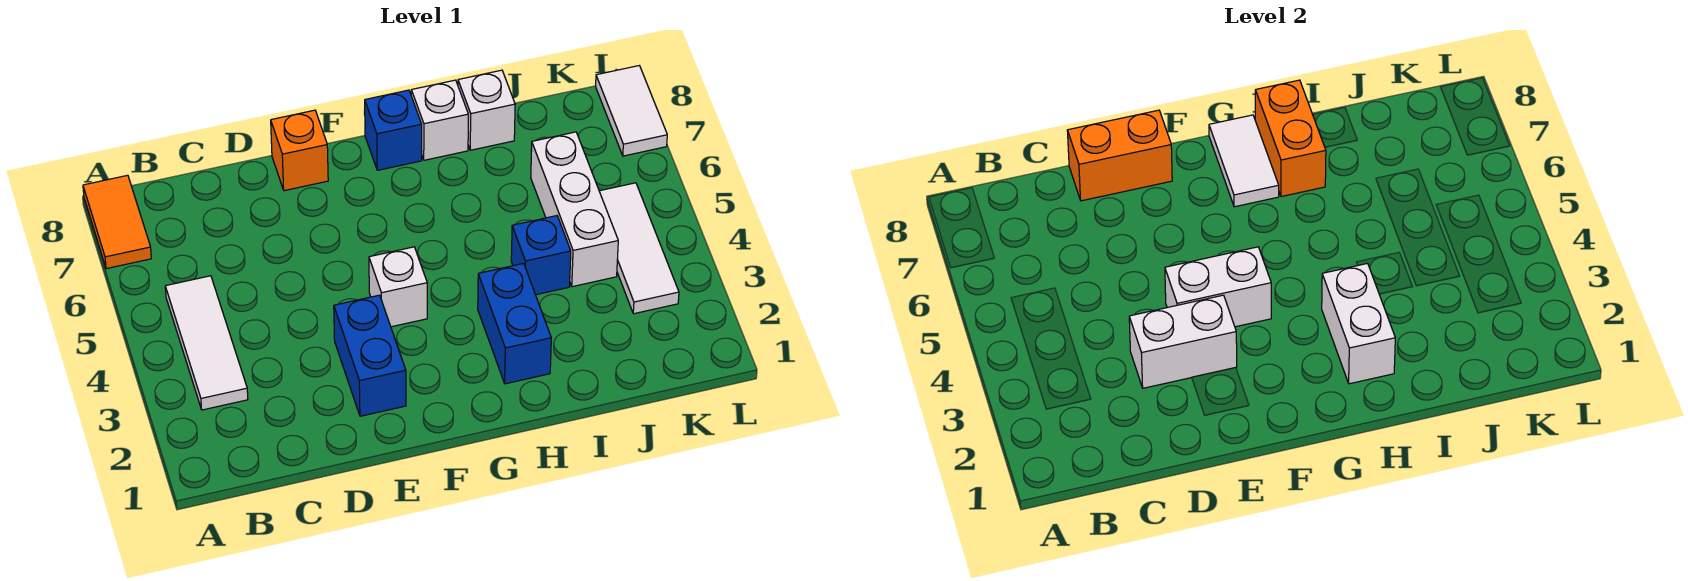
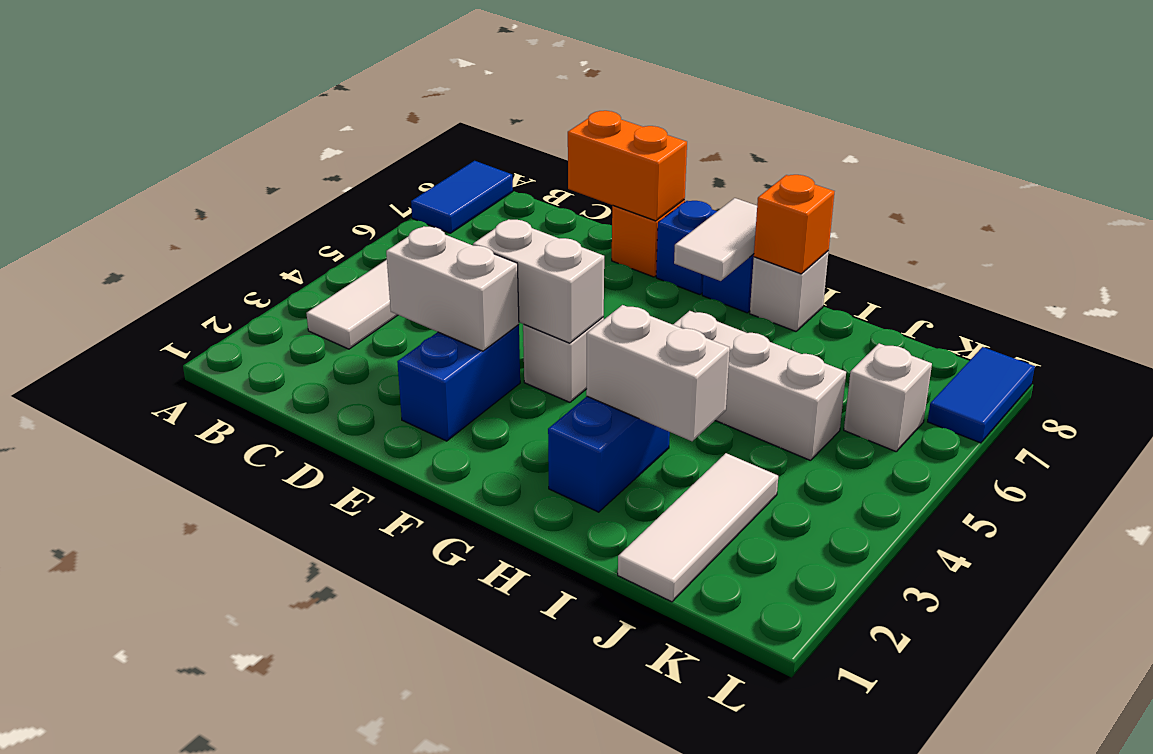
orange 1x2 tile [83,175,151,269] -> blue 1x2 tile [411,161,513,233]
white 1x2 brick [1322,263,1395,384] -> white 1x2 brick turned to [586,305,730,441]
orange 1x2 brick [1255,80,1326,197] -> orange 1x1 brick [754,175,835,274]
blue 1x1 brick [511,216,571,295] -> blue 1x1 brick moved to [656,201,717,295]
white 1x1 brick [458,70,515,150] -> white 1x1 brick moved to [844,343,932,451]
white 1x3 brick [531,132,618,287] -> white 1x3 brick turned to [673,311,846,460]
white 1x3 tile [599,183,679,314] -> white 1x3 tile moved to [618,453,778,602]
white 1x2 tile [596,66,667,156] -> blue 1x2 tile [928,347,1035,443]

